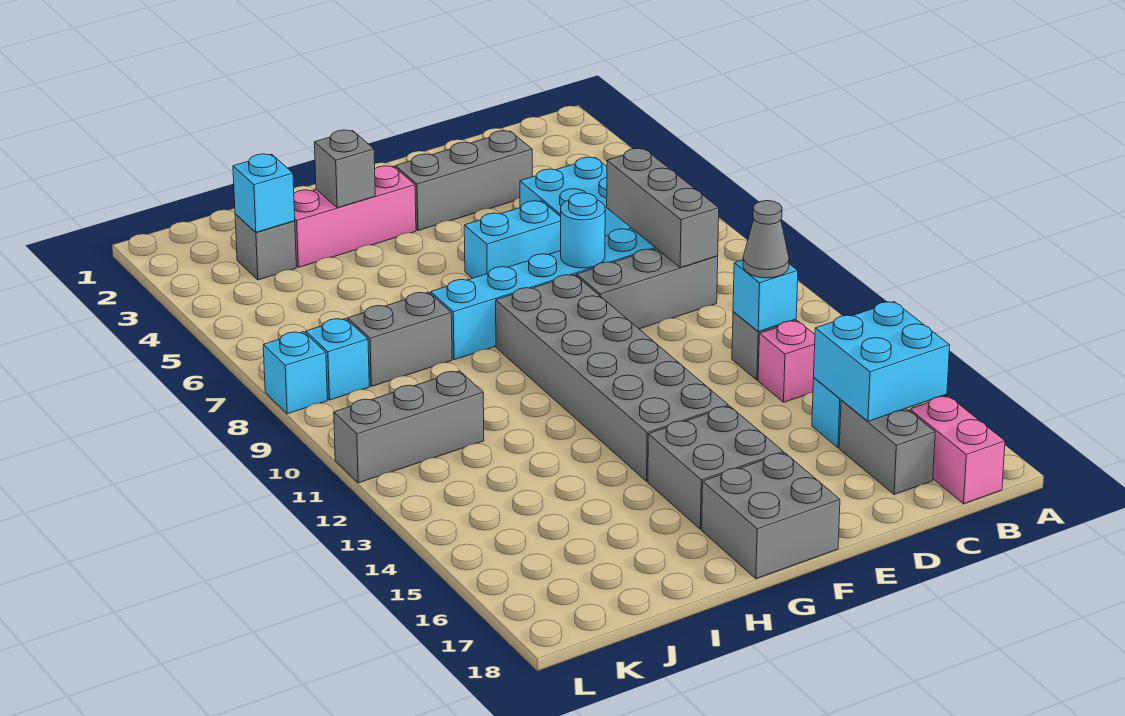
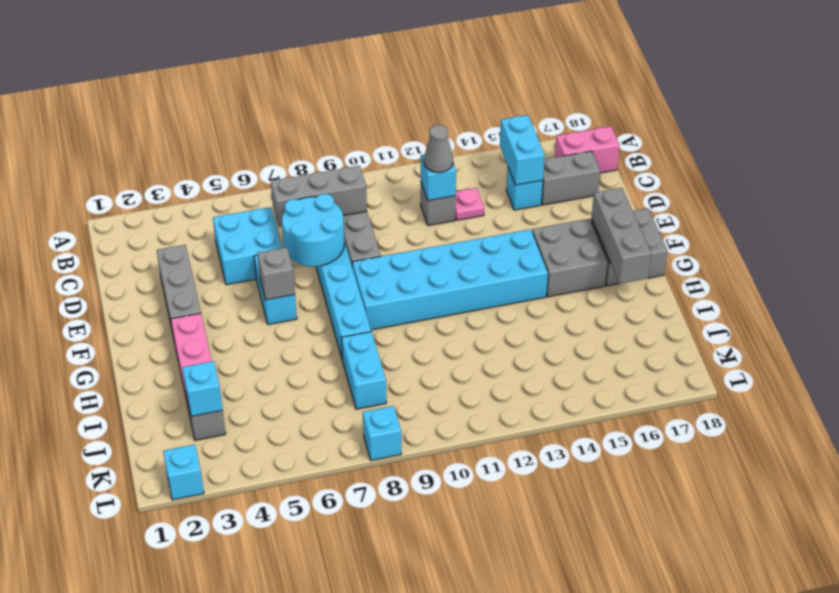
cyan 2x2 brick [814,302,950,421] -> cyan 1x2 brick [500,115,545,185]
pink 1x1 brick [758,321,815,402] -> pink 1x1 plate [455,188,484,220]
cyan 1x1 round brick [561,193,605,268] -> cyan 2x2 round brick [282,194,344,267]
grey 2x6 brick [496,275,728,481] -> cyan 2x6 brick [352,229,548,330]
grey 1x1 brick [314,130,375,208] -> grey 1x1 brick moved to [257,247,295,300]
grey 1x2 brick [348,292,452,386] -> cyan 1x2 brick [341,332,386,409]
grey 1x3 brick [334,371,484,483] -> grey 1x3 brick moved to [591,188,651,284]
cyan 1x1 brick [306,319,369,400] -> cyan 1x1 brick moved to [163,445,204,500]

